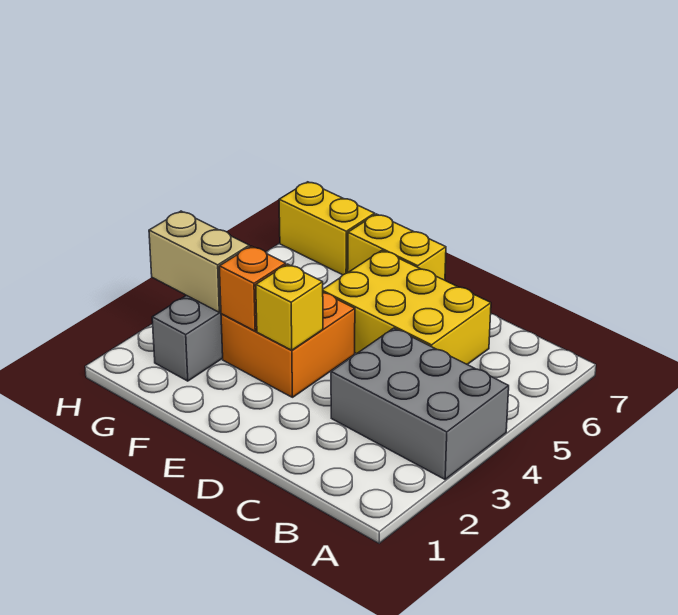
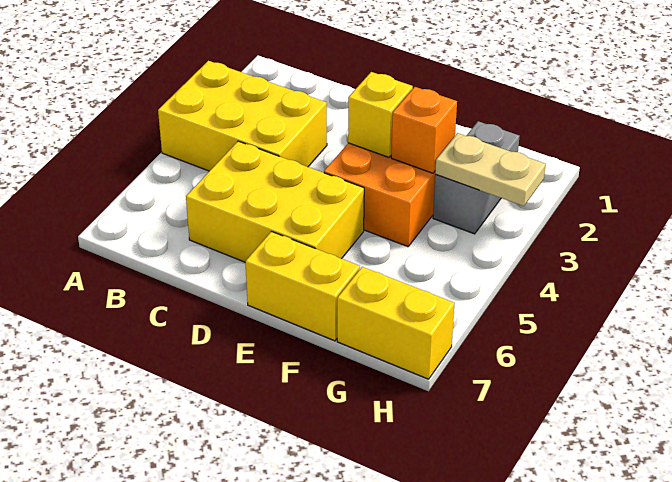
grey 2x3 brick [331,328,509,479] -> yellow 2x3 brick [158,61,327,171]
tan 1x2 brick [149,211,250,312] -> tan 1x2 plate [435,133,546,206]

